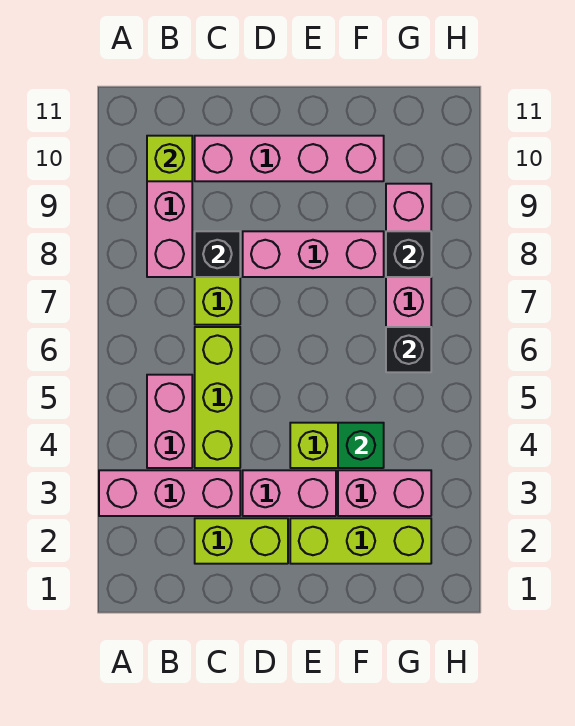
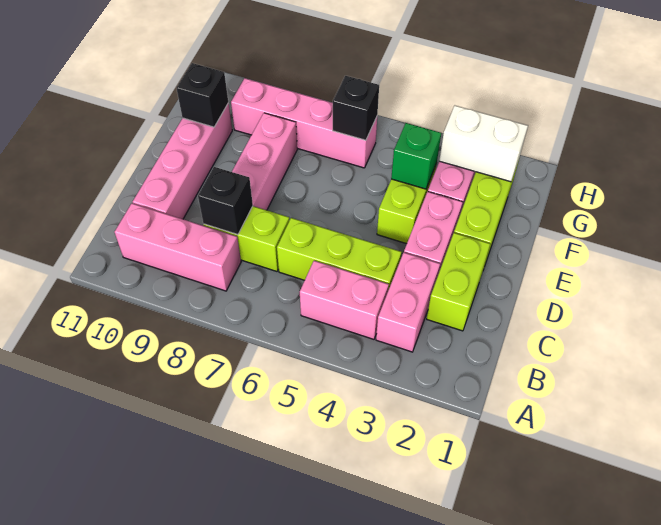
pink 1x3 brick [99,470,240,516] -> pink 1x2 brick [376,253,440,352]
lime 1x1 brick [147,136,192,181] -> none
none -> white 1x2 brick [439,106,528,182]
black 1x1 brick [386,231,431,277] -> black 1x1 brick moved to [176,63,228,127]

